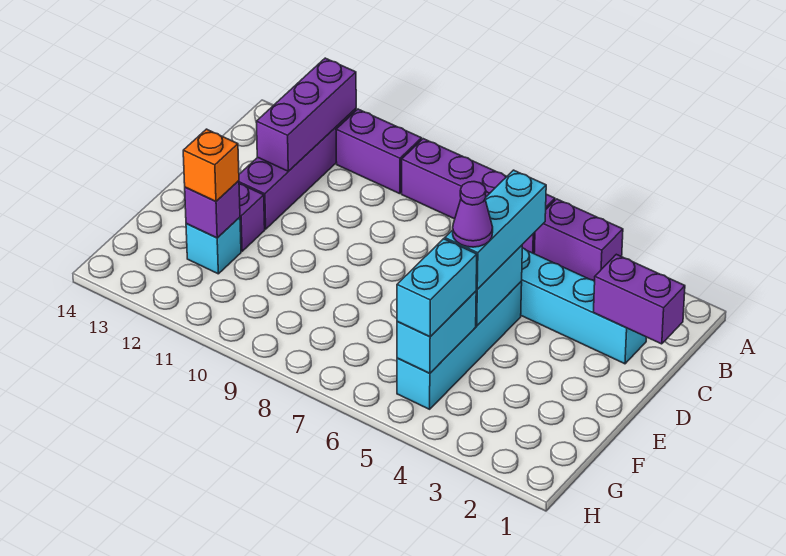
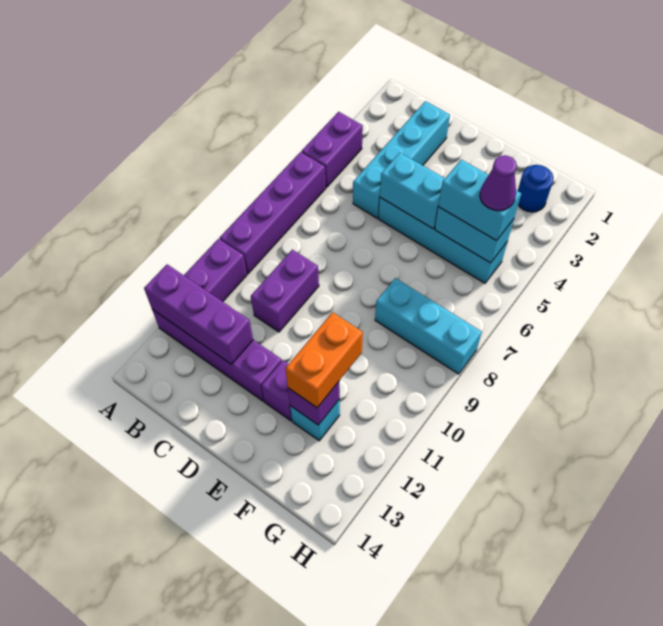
purple 1x2 brick [593,254,685,344] -> purple 1x2 brick moved to [251,250,319,332]
cyan 1x3 brick [445,170,546,289] -> cyan 1x3 brick moved to [375,278,482,374]
purple 1x1 cone [453,182,493,247] -> purple 1x1 cone moved to [480,155,517,211]
orange 1x1 brick [183,129,239,201] -> orange 1x2 brick [285,312,363,408]
none -> blue 1x1 round brick [518,165,553,212]

